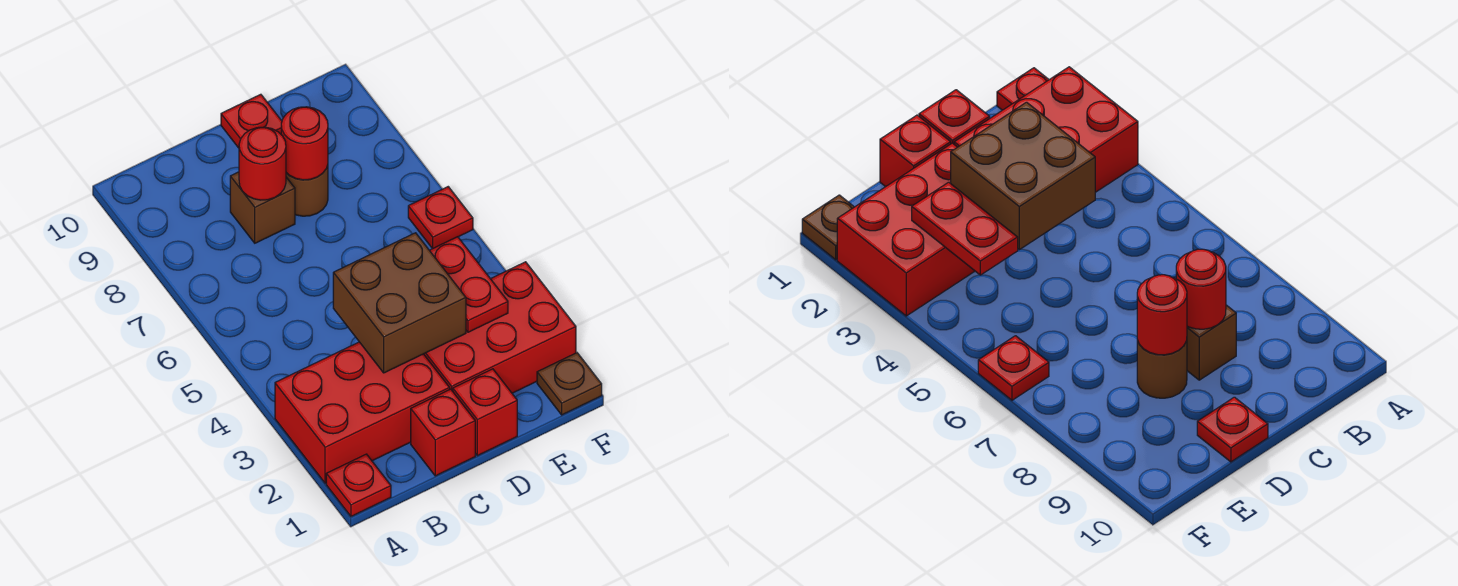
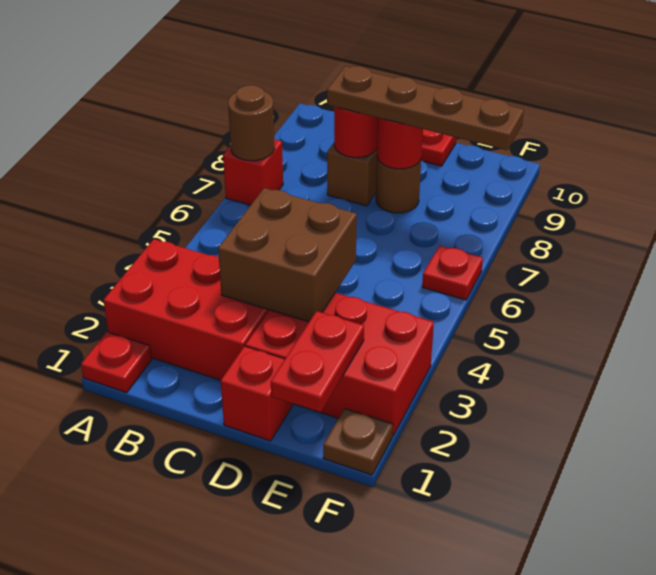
none -> brown 1x1 round brick [228,85,275,161]
red 1x1 brick [411,389,475,476] -> red 1x1 brick moved to [223,139,283,205]
none -> brown 1x4 plate [327,66,524,150]
red 1x2 plate [429,237,508,332] -> red 1x2 plate moved to [271,311,364,413]

